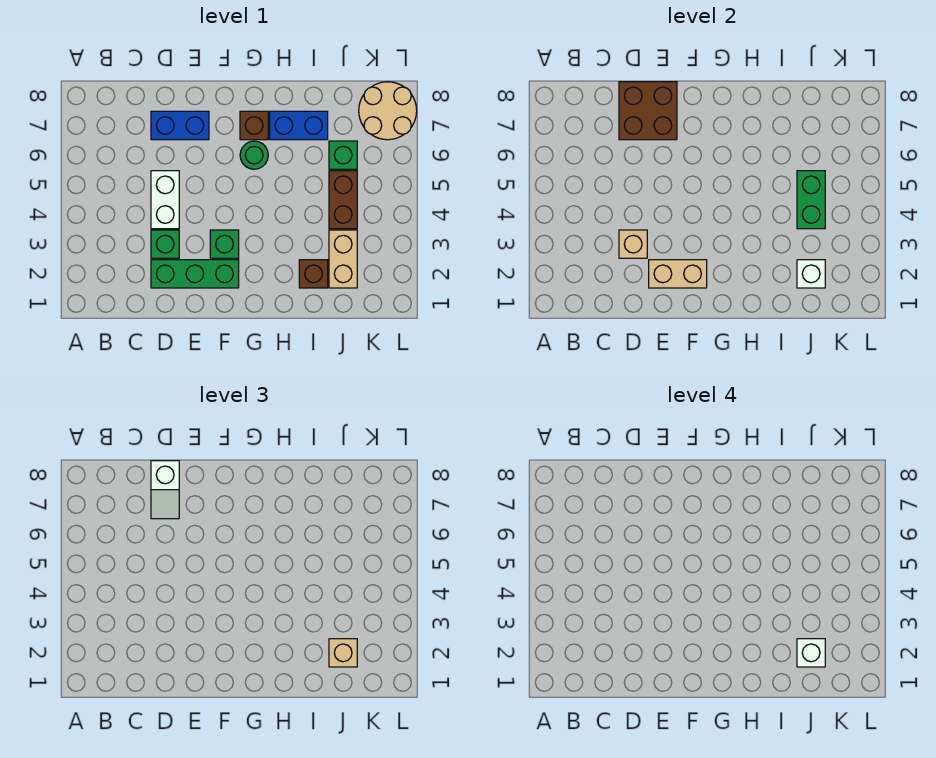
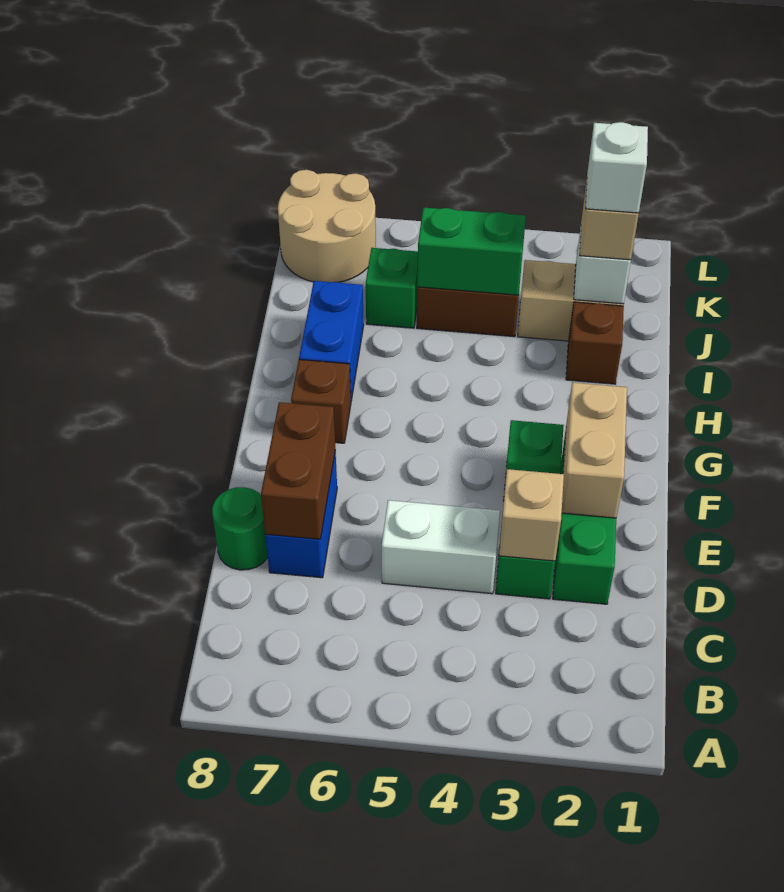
brown 2x2 brick [619,82,677,140] -> brown 1x2 brick [261,402,335,539]
white 1x2 slope [151,461,179,519] -> none
green 1x1 round brick [240,141,268,169] -> green 1x1 round brick moved to [212,487,268,570]

